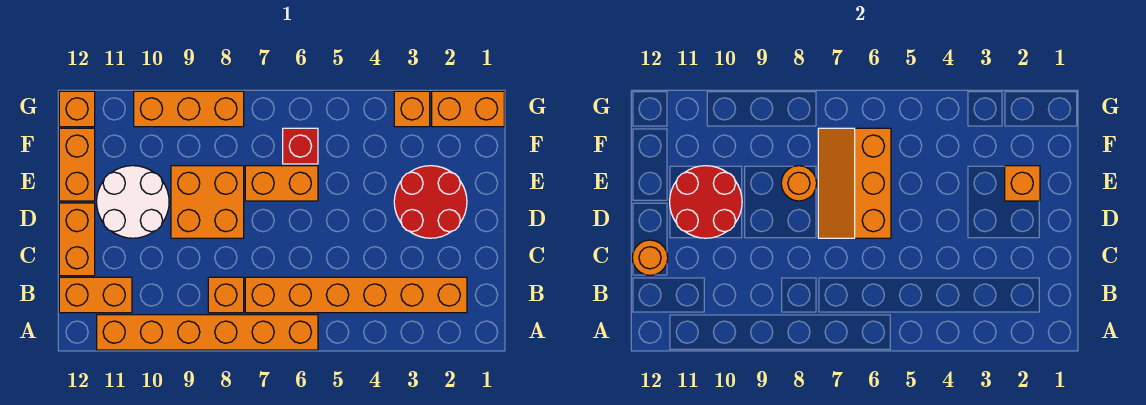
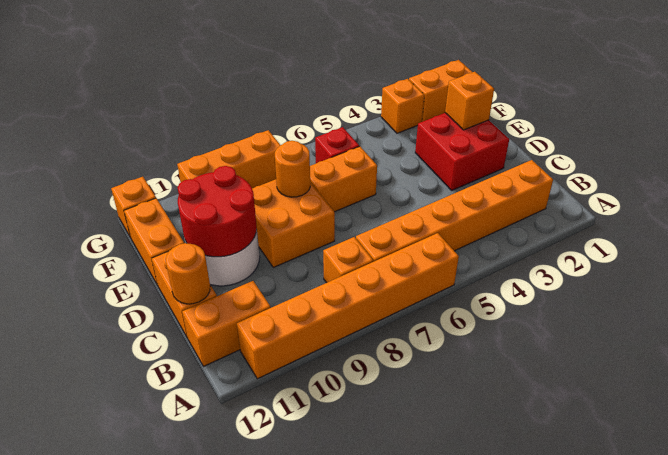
red 2x2 round brick [394,166,467,238] -> red 2x2 brick [415,113,509,190]
orange 2x3 slope [818,128,891,238] -> none

